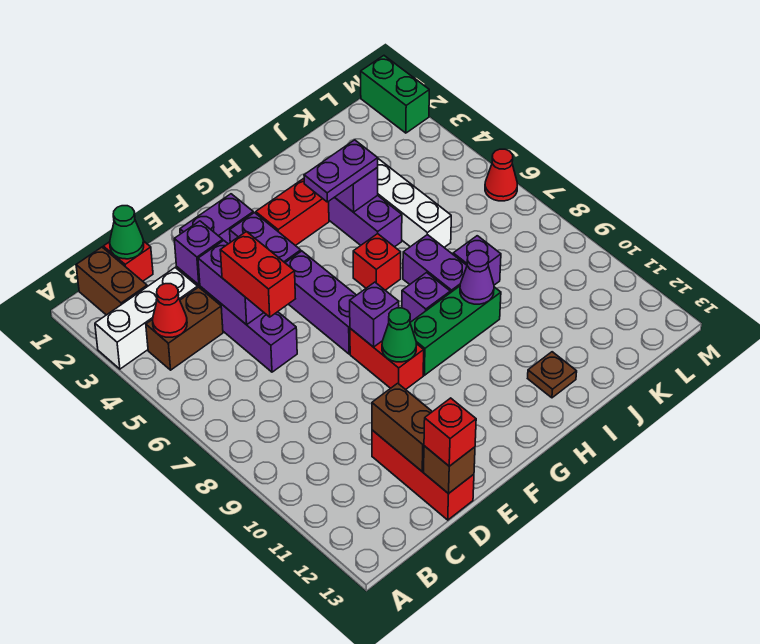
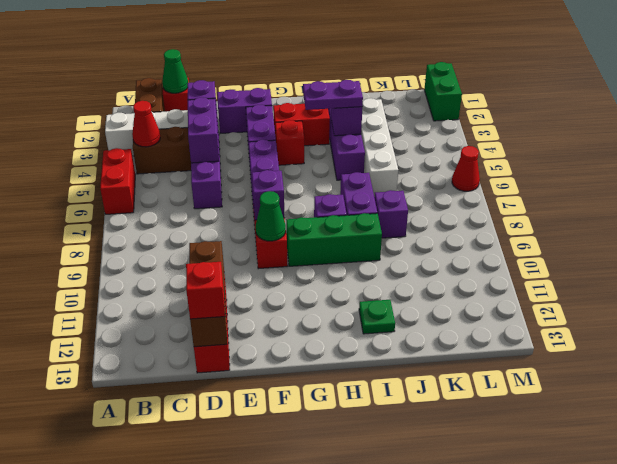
red 1x2 brick [220,231,295,317] -> red 1x2 brick moved to [100,148,135,214]
red 1x1 brick [353,234,401,290] -> red 1x1 brick moved to [275,120,304,165]
purple 1x1 cone [460,251,494,304] -> none
brown 1x1 plate [528,352,577,398] -> green 1x1 plate [359,300,395,334]

